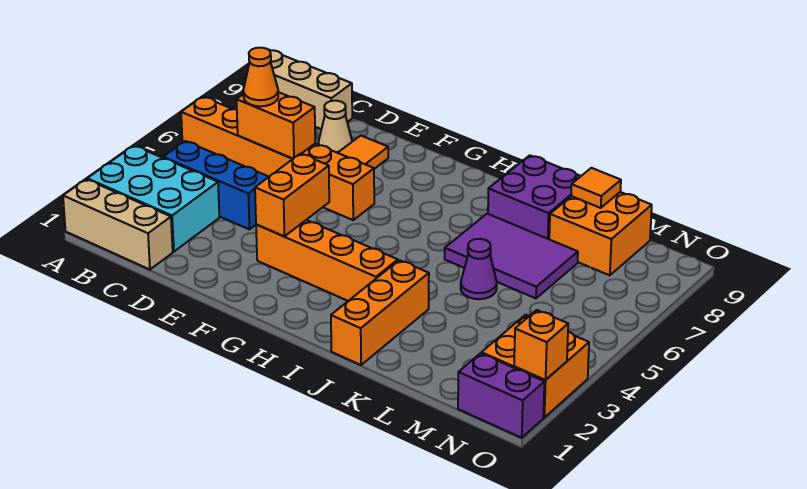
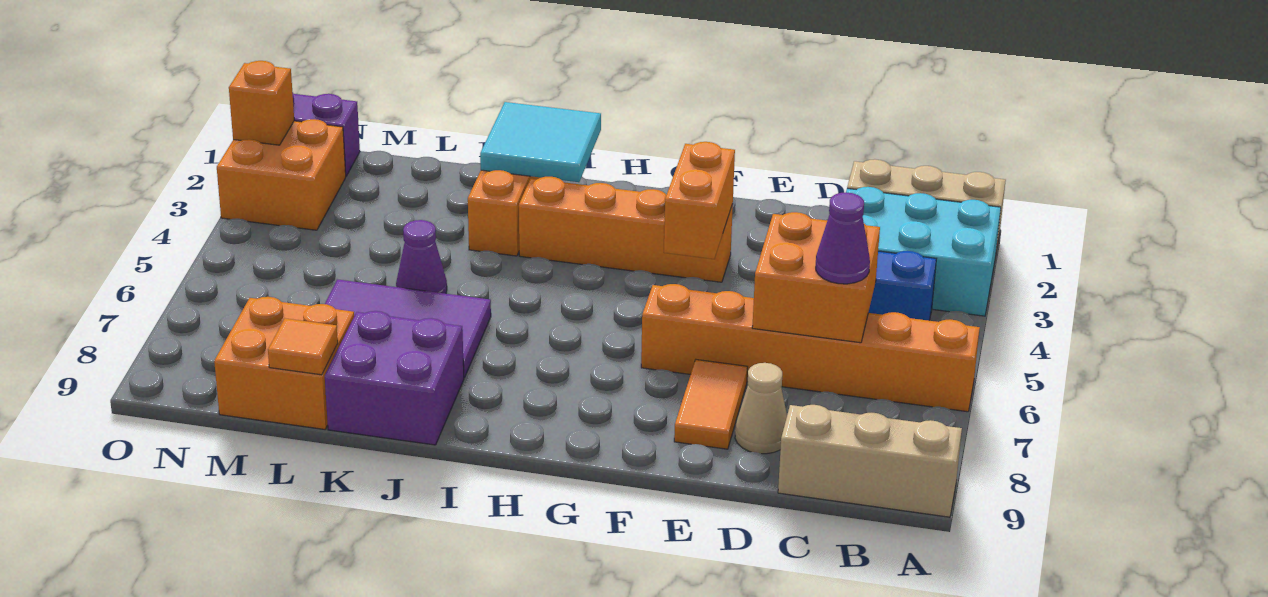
orange 1x2 brick [236,92,315,159] -> orange 2x2 brick [752,212,880,343]
orange 1x1 cone [243,48,278,106] -> purple 1x1 cone [816,192,870,284]
none -> cyan 2x2 tile [480,102,601,182]

